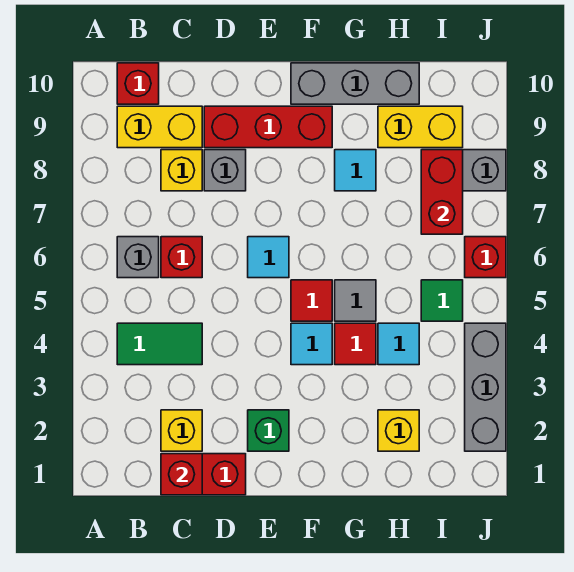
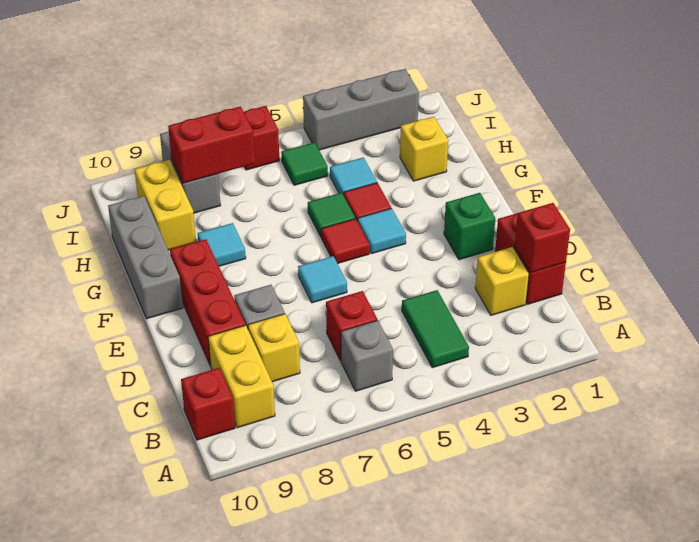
grey 1x1 tile [335,280,376,321] -> green 1x1 tile [308,193,355,237]

